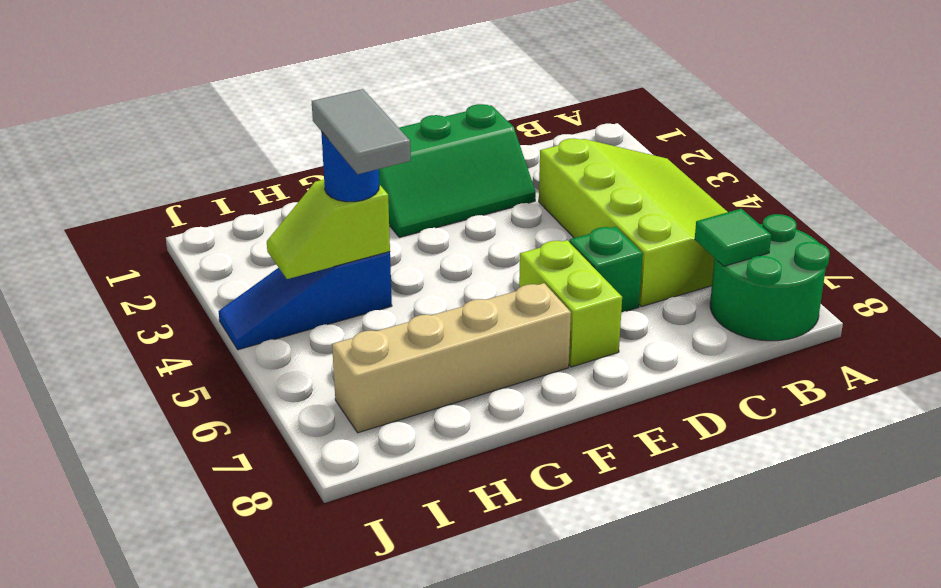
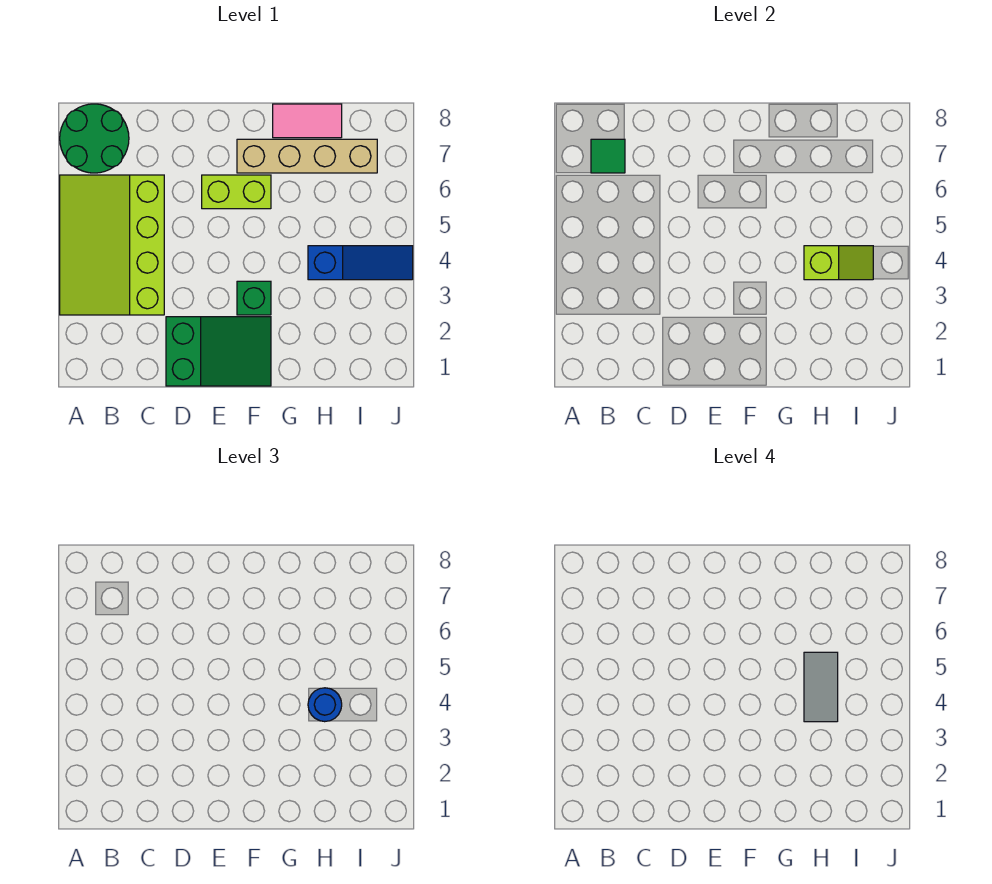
green 2x3 slope [379,104,536,237] -> green 2x3 slope turned to [166,317,271,386]
green 1x1 brick [569,227,643,312] -> green 1x1 brick moved to [237,281,271,315]
lime 1x2 brick [519,240,622,367] -> lime 1x2 brick turned to [202,175,271,209]
none -> pink 1x2 tile [273,104,342,138]

